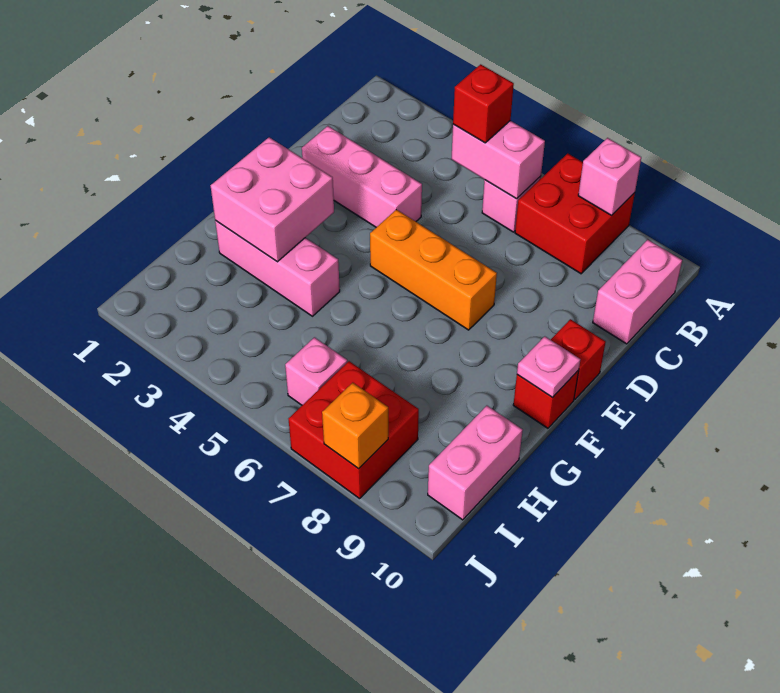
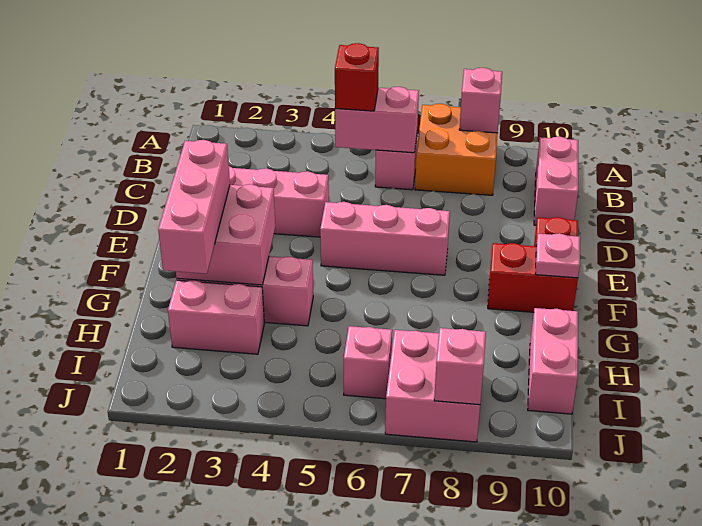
red 2x2 brick [515,153,635,274] -> orange 2x2 brick [415,104,498,195]
orange 1x3 brick [370,210,497,330] -> pink 1x3 brick [320,202,450,275]
none -> pink 1x3 brick [158,140,230,274]
red 1x1 brick [513,370,579,428] -> red 1x2 brick [488,243,578,312]
none -> pink 1x2 brick [168,280,264,354]
red 2x2 brick [289,361,419,499] -> pink 2x2 brick [385,330,480,442]
orange 1x1 brick [322,383,388,469] -> pink 1x1 brick [434,328,486,405]

